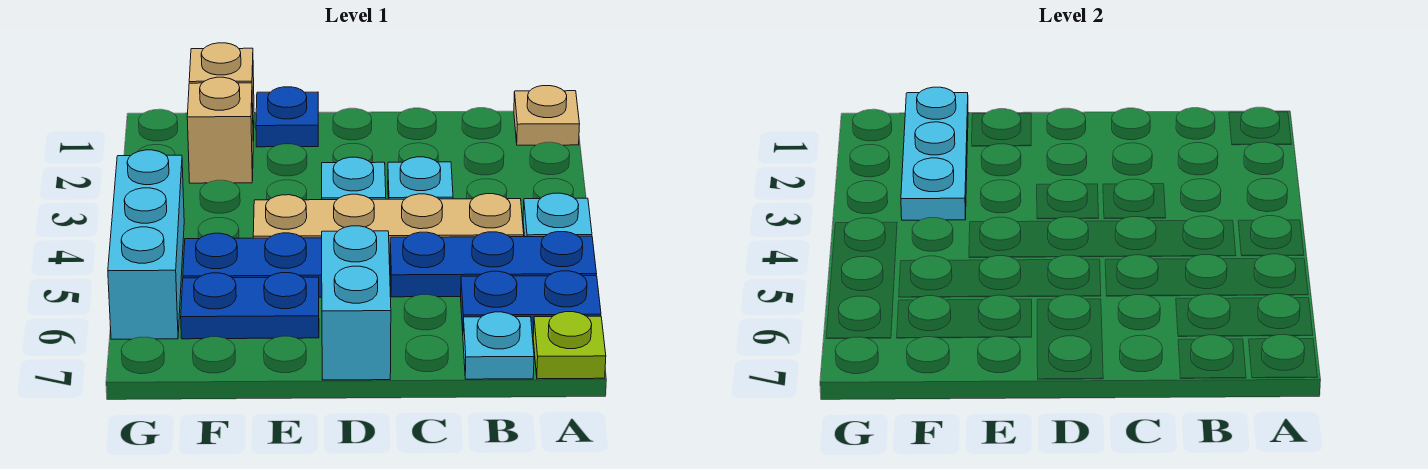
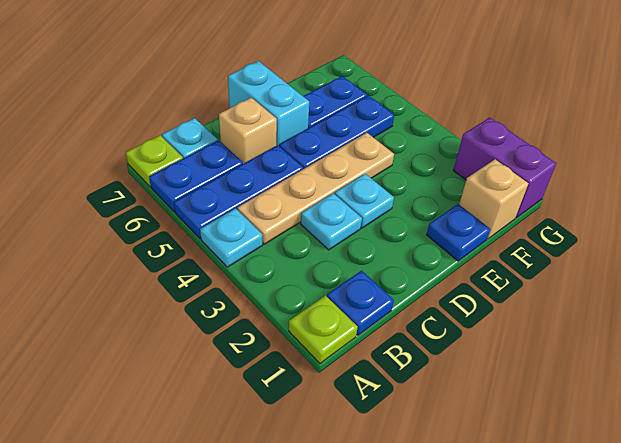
tan 1x1 plate [514,86,580,145] -> lime 1x1 plate [289,296,358,364]
none -> blue 1x1 plate [327,271,394,335]
cyan 1x3 plate [901,87,968,220] -> none
tan 1x1 brick [187,77,253,183] -> tan 1x1 brick moved to [219,98,277,164]
none -> purple 1x2 brick [453,118,556,218]
cyan 1x3 brick [108,150,184,339] -> none

